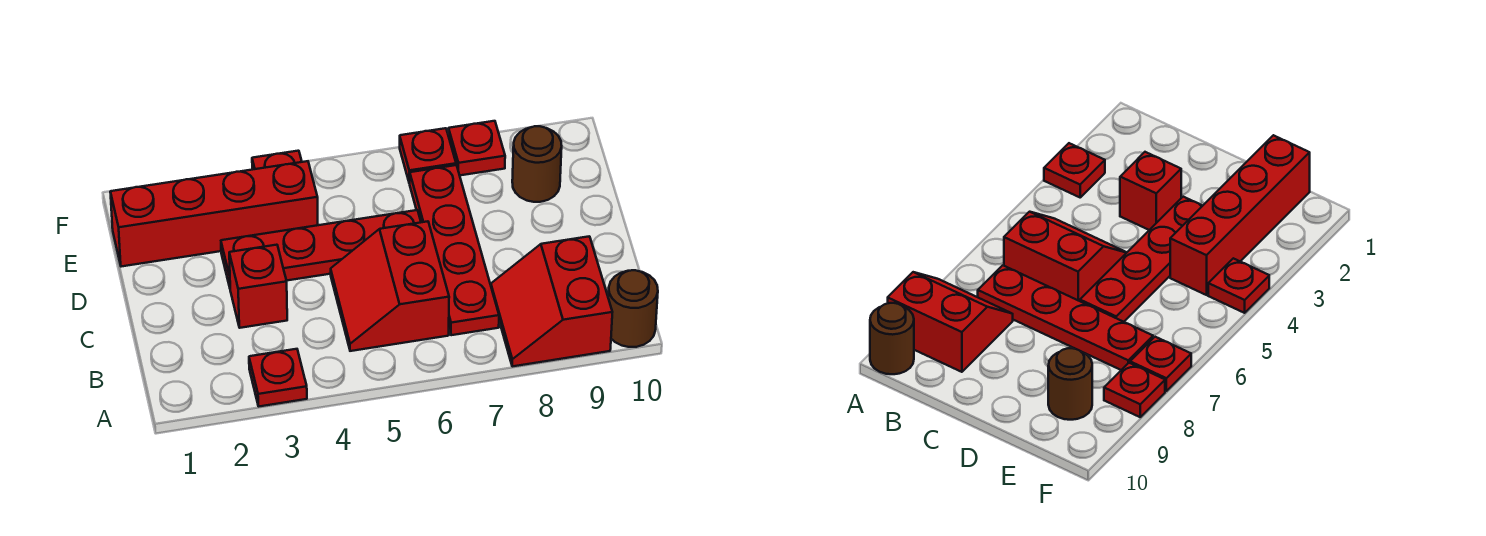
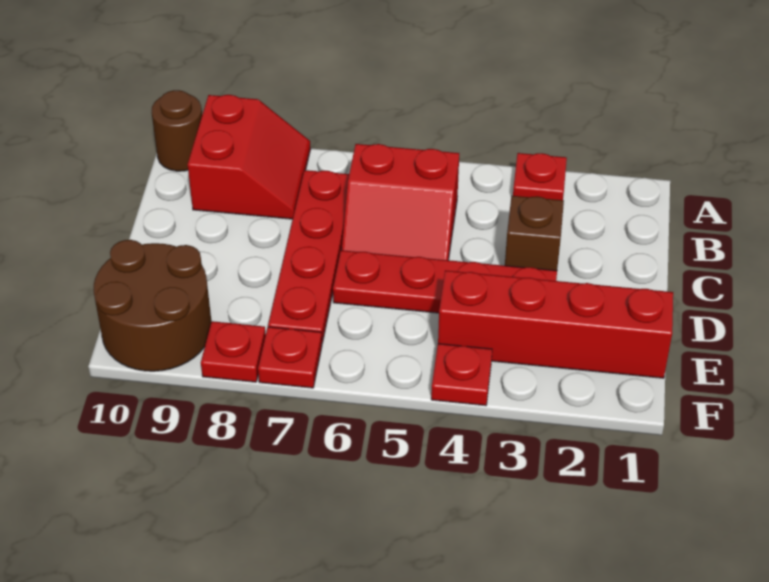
red 2x2 slope [331,221,449,351] -> red 2x2 slope turned to [342,144,459,260]
red 1x1 brick [229,245,287,328] -> brown 1x1 brick [505,196,564,271]
brown 1x1 round brick [512,126,562,202] -> brown 2x2 round brick [94,240,211,371]

